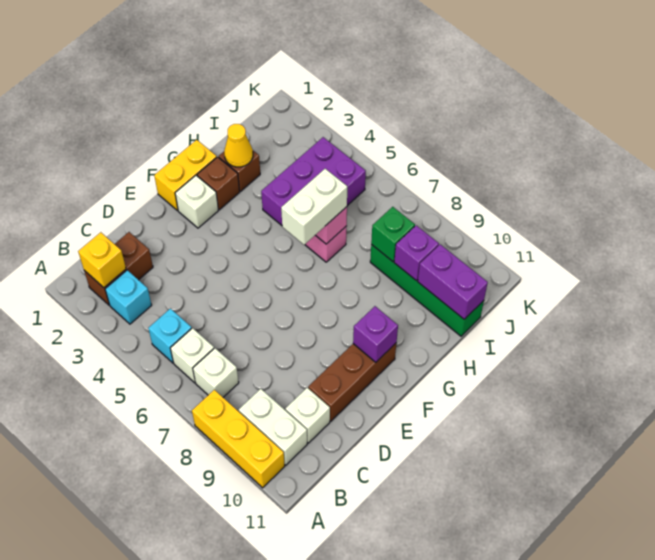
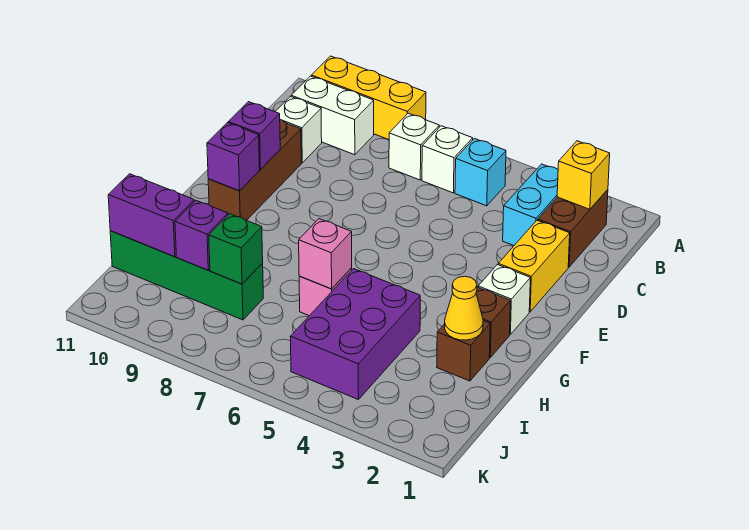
cyan 1x1 brick [105,270,152,324] -> cyan 1x2 brick [503,164,558,246]
none -> purple 1x1 brick [228,102,280,169]
yellow 1x2 brick [154,140,217,210] -> yellow 1x2 brick moved to [498,220,570,312]
white 1x2 brick [281,169,347,245] -> none

